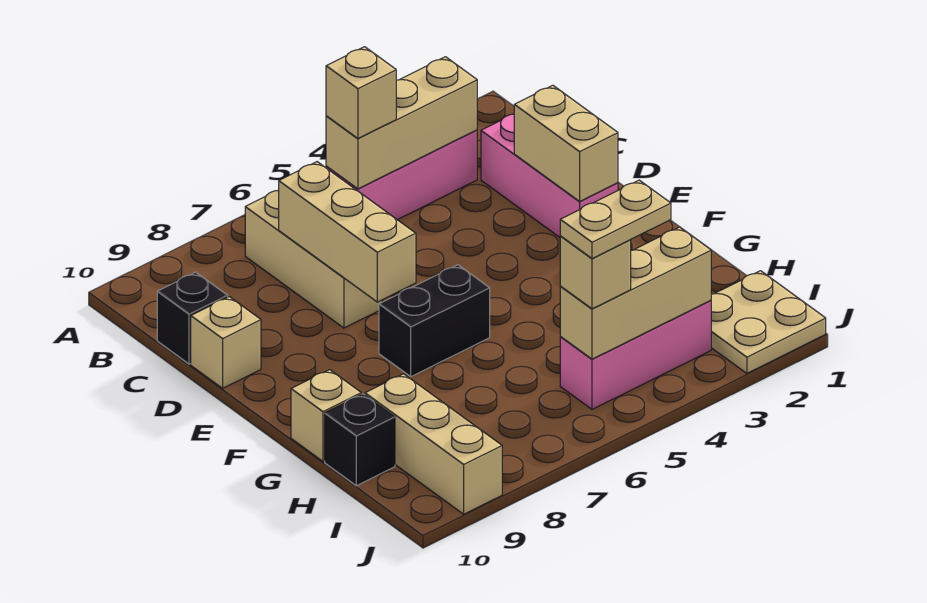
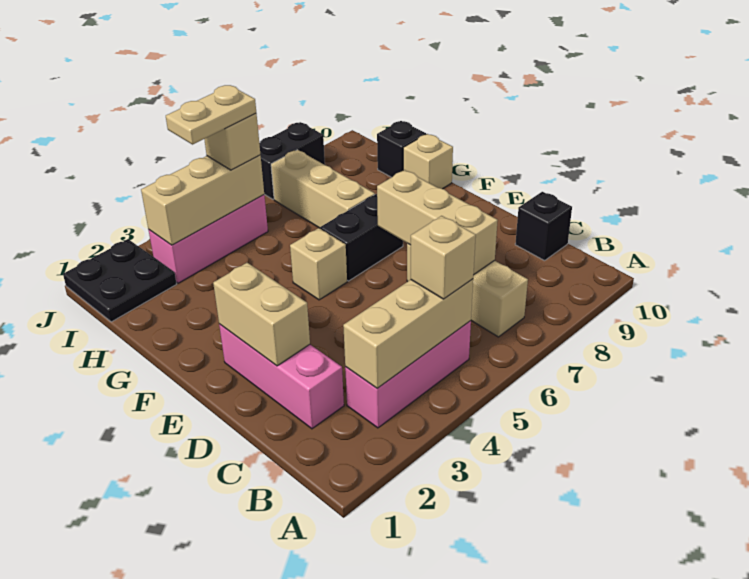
tan 1x1 brick [191,297,261,388] -> tan 1x1 brick moved to [290,228,347,300]
tan 1x3 brick [365,374,502,514] -> tan 1x3 brick moved to [271,150,375,228]
tan 2x2 plate [711,271,826,373] -> black 2x2 plate [63,239,177,322]
none -> black 1x2 brick [259,122,325,199]

